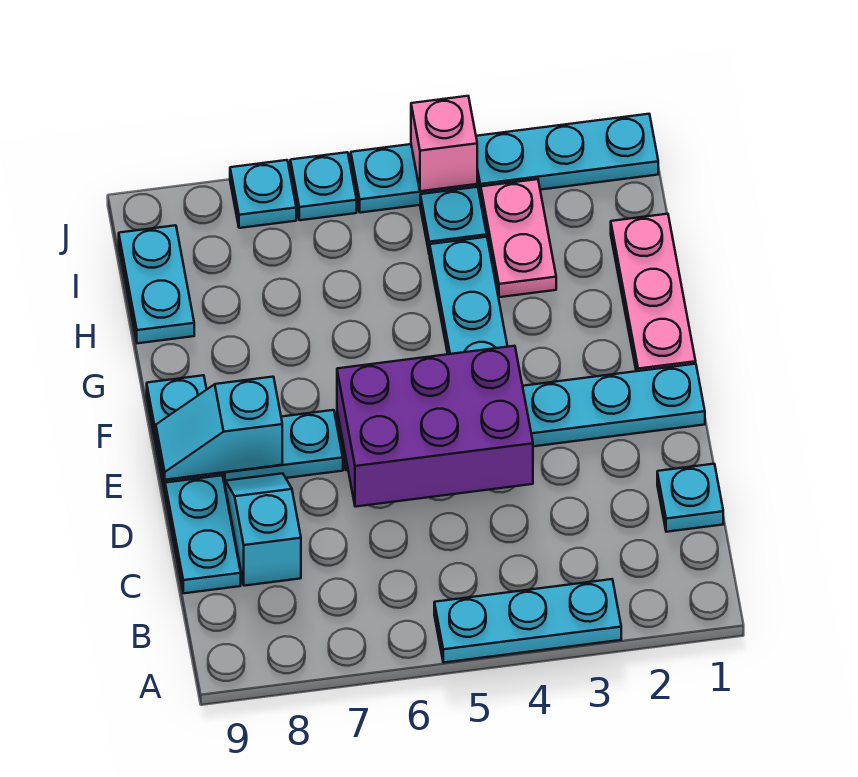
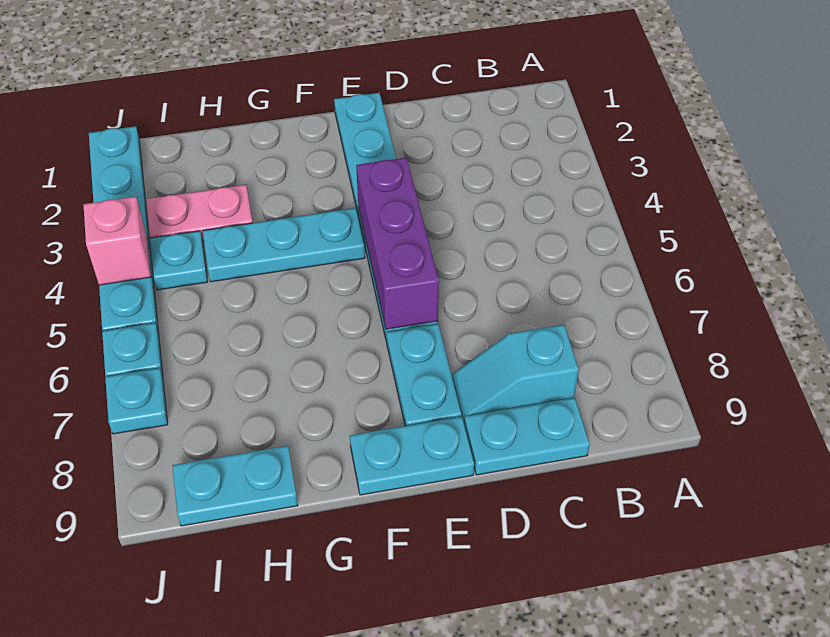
cyan 1x3 plate [434,579,621,663] -> none
cyan 1x1 plate [657,464,723,532] -> none
purple 2x3 brick [337,346,533,507] -> purple 1x3 brick [356,158,439,329]
cyan 1x2 slope [156,377,282,480] -> none
pink 1x3 plate [611,214,696,371] -> none

